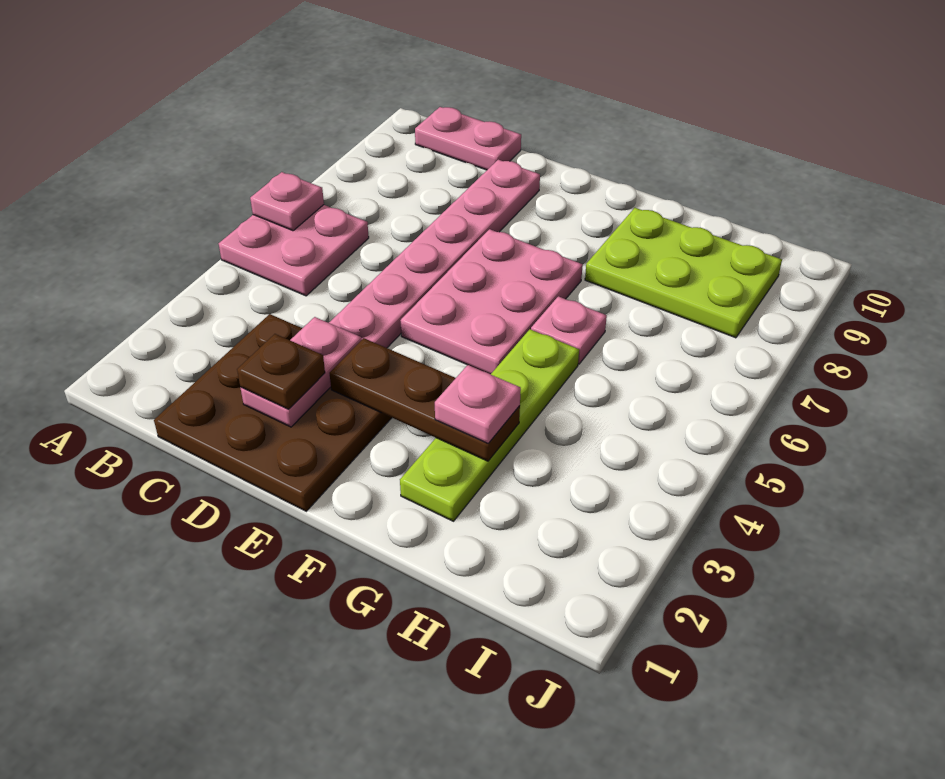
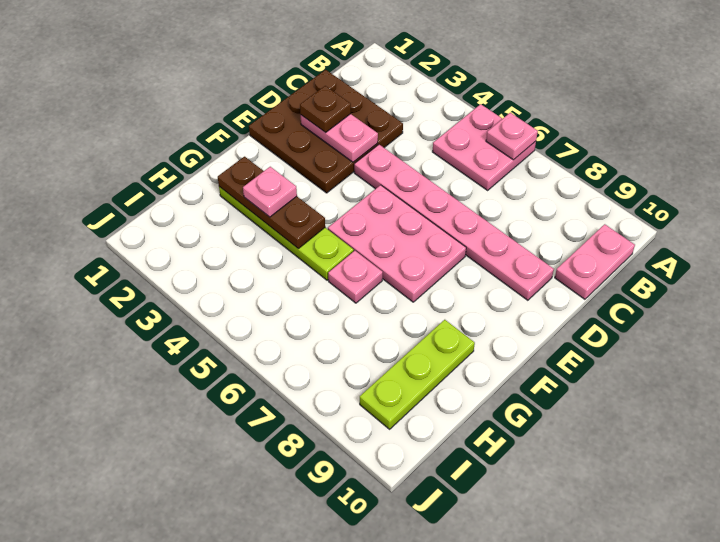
brown 1x3 plate [330,338,520,461] -> brown 1x3 plate turned to [218,157,325,249]
lime 2x3 plate [585,208,782,338] -> lime 1x3 plate [360,320,475,429]

